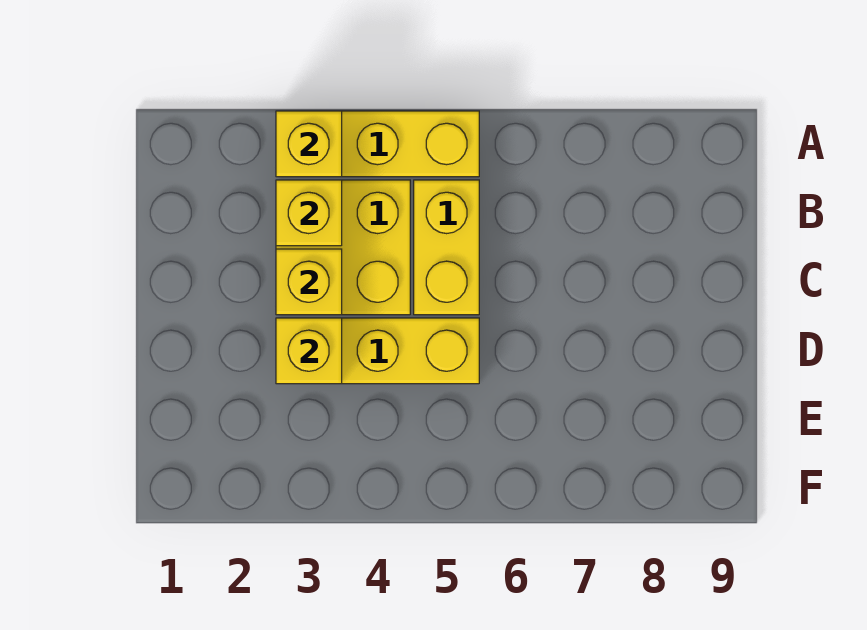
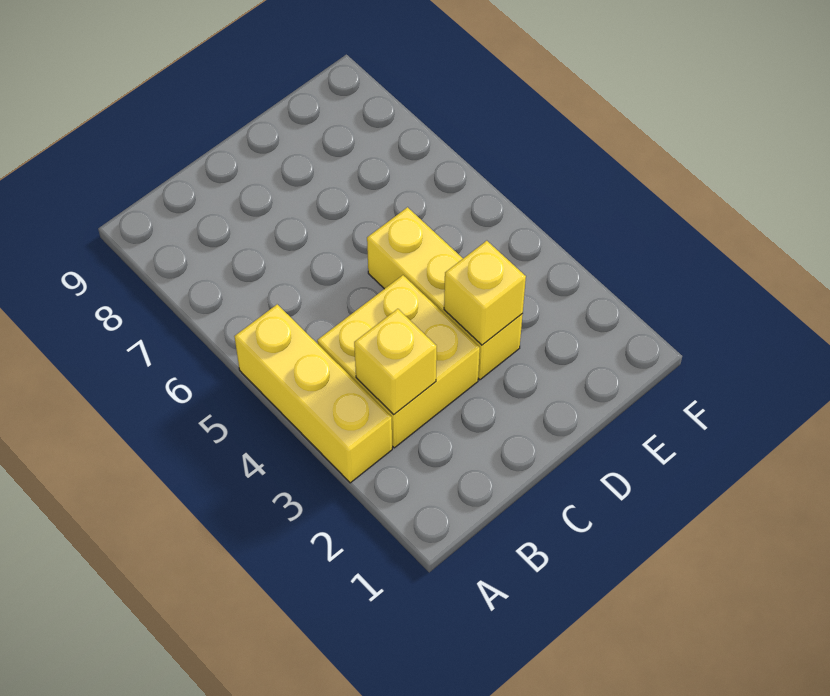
yellow 1x1 brick [276,111,342,177] -> none
yellow 1x2 brick [414,180,479,315] -> none
yellow 1x1 brick [276,249,342,315] -> none

